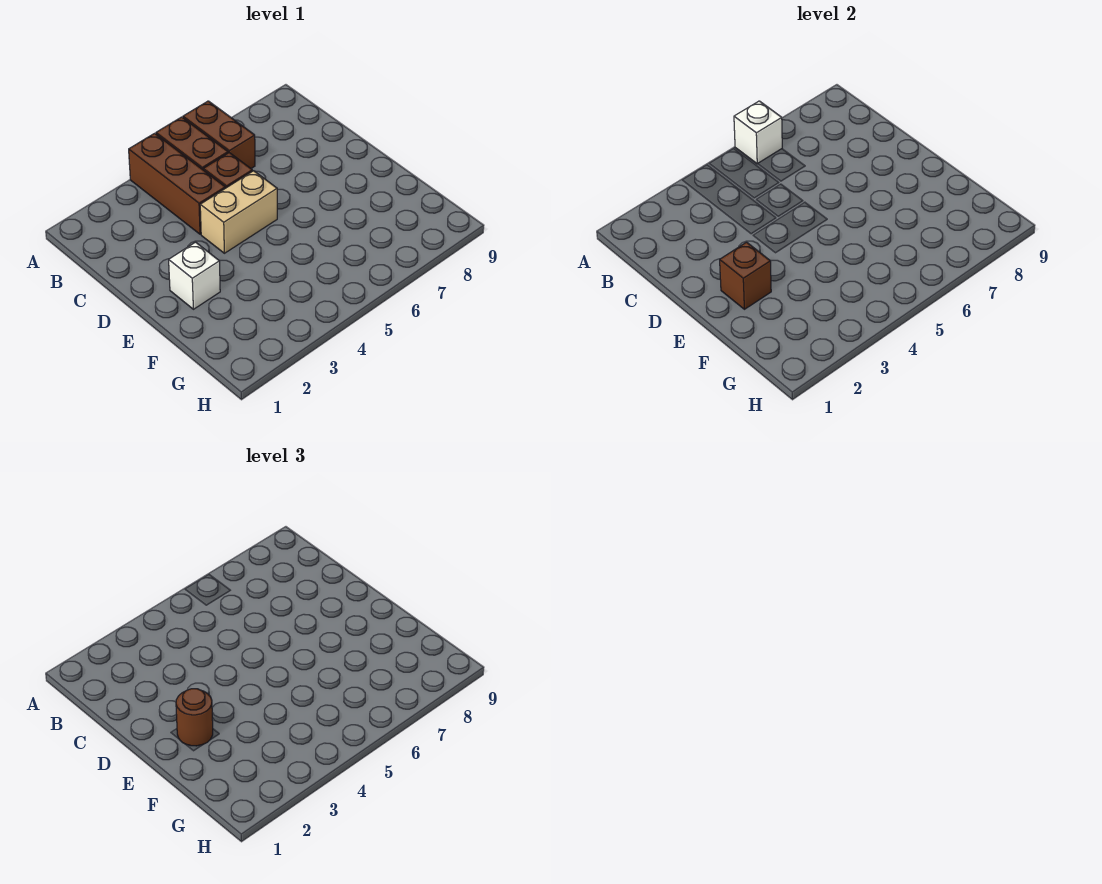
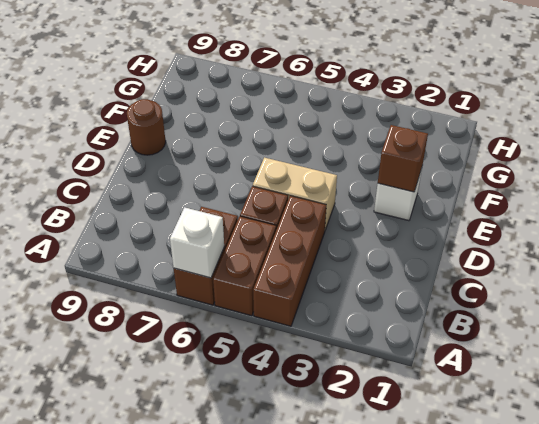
brown 1x1 round brick [176,689,213,746] -> brown 1x1 round brick moved to [127,99,166,155]

